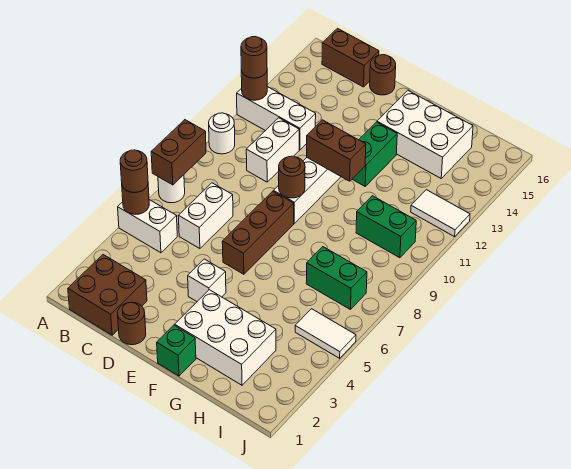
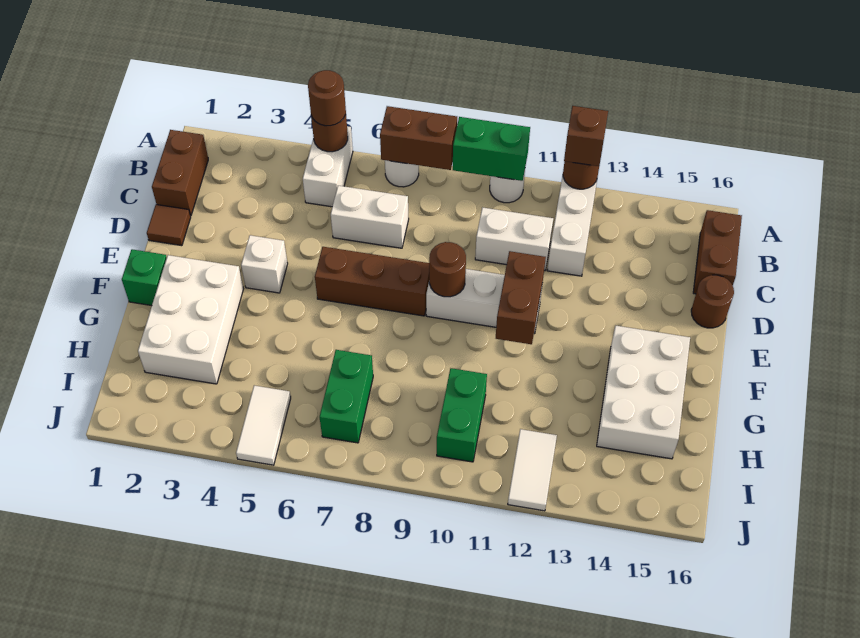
brown 1x1 round brick [241,37,267,78] -> brown 1x1 brick [564,106,608,166]
brown 2x2 brick [68,255,147,335] -> brown 1x2 brick [152,130,208,216]
brown 1x1 round brick [118,302,146,345] -> brown 1x1 tile [147,204,191,246]
green 1x2 brick [352,122,397,186] -> green 1x2 brick moved to [453,117,530,181]

